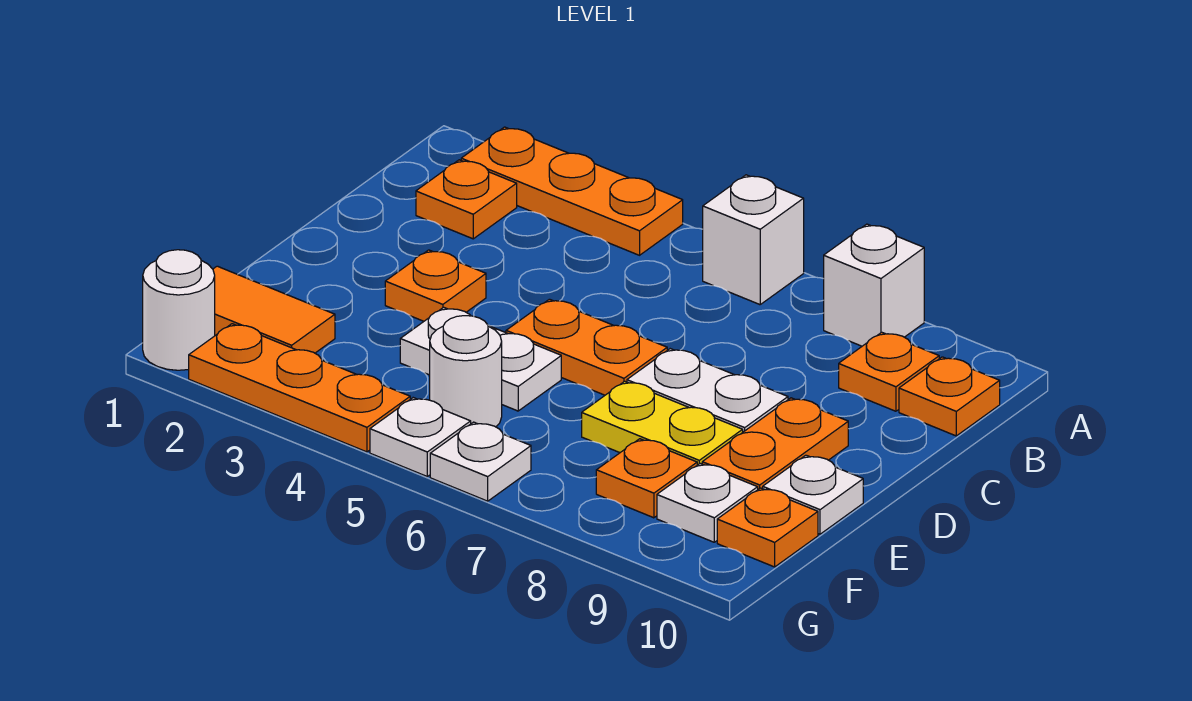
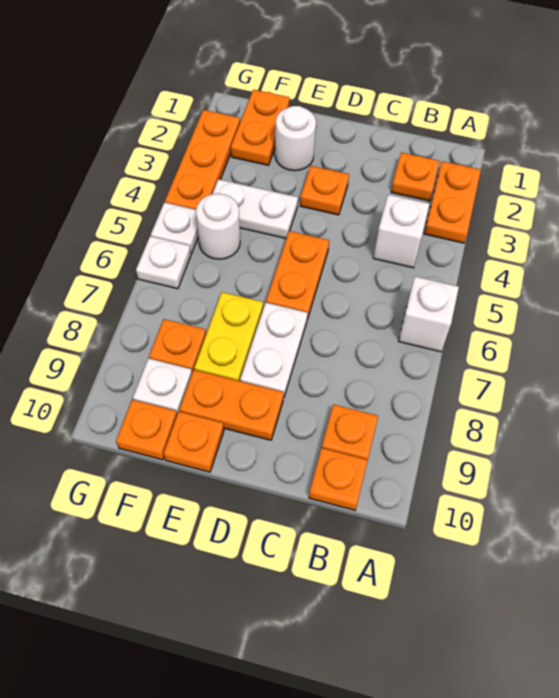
orange 1x3 plate [461,127,683,255] -> orange 1x2 plate [424,161,481,243]
white 1x1 brick [824,224,924,346] -> white 1x1 brick moved to [373,194,430,268]
white 1x2 plate [400,307,561,411] -> white 1x2 plate turned to [212,179,298,238]
white 1x1 plate [763,455,863,534] -> orange 1x1 plate [164,411,224,472]
orange 1x2 tile [213,266,335,353] -> orange 1x2 plate [231,90,290,165]
white 1x1 round brick [143,250,215,370] -> white 1x1 round brick moved to [275,106,316,171]

